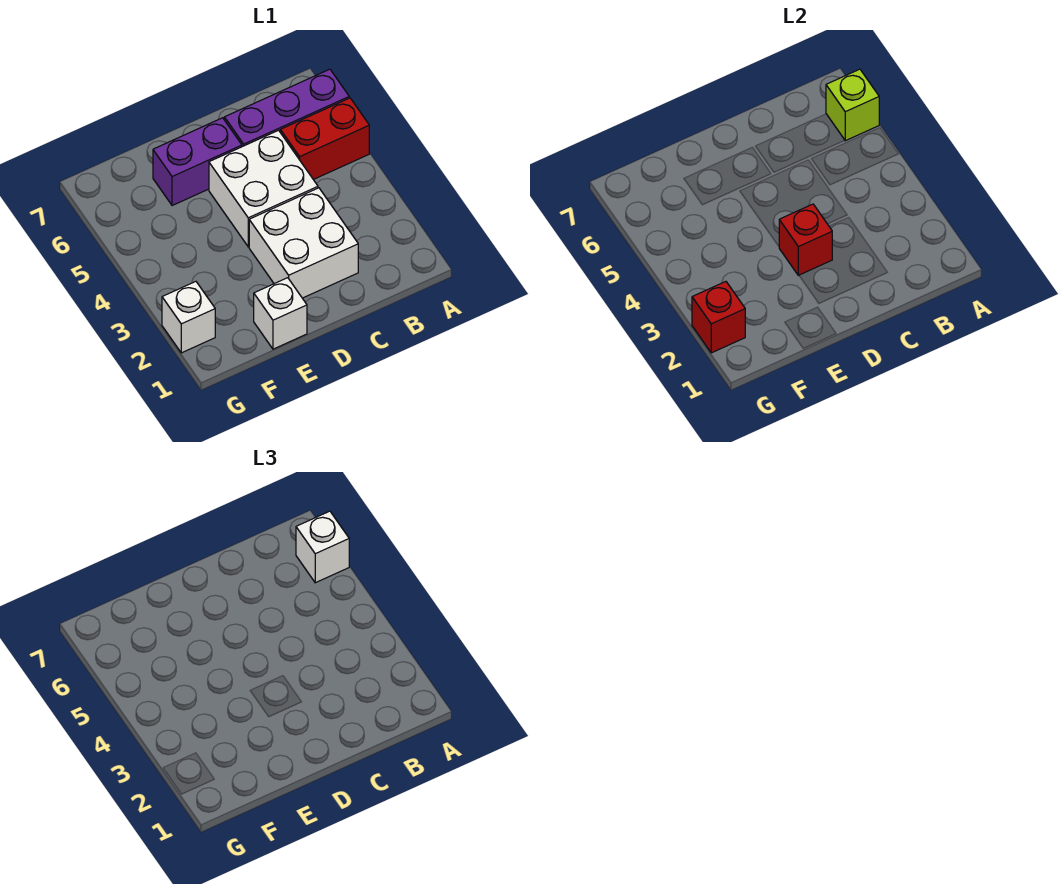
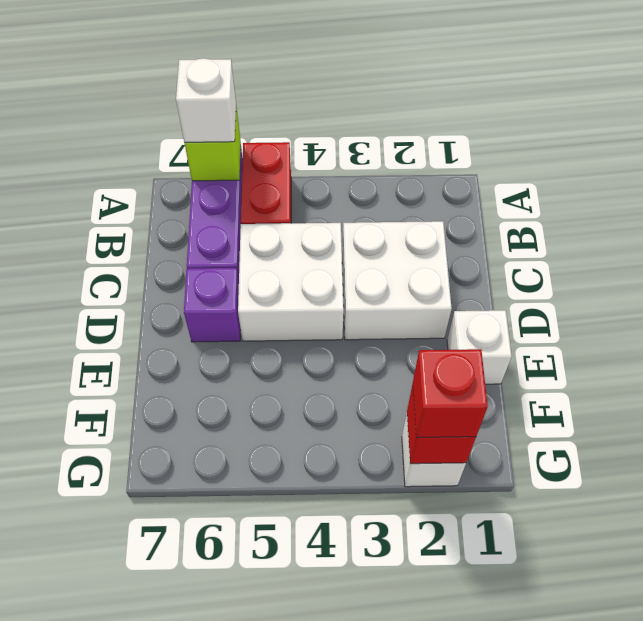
red 1x1 brick [779,204,832,276] -> red 1x1 brick moved to [413,349,488,438]
purple 1x2 brick [153,118,242,206] -> purple 1x1 brick [184,268,241,342]

